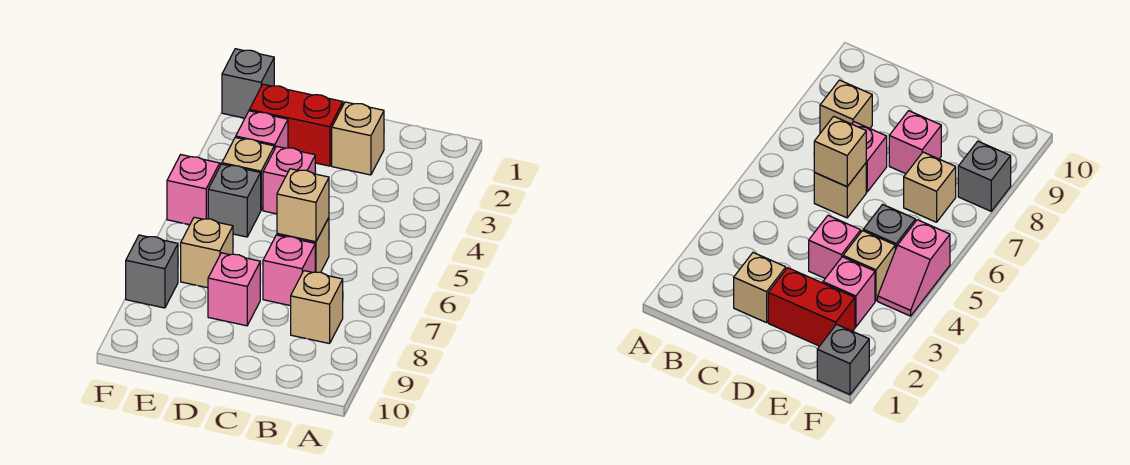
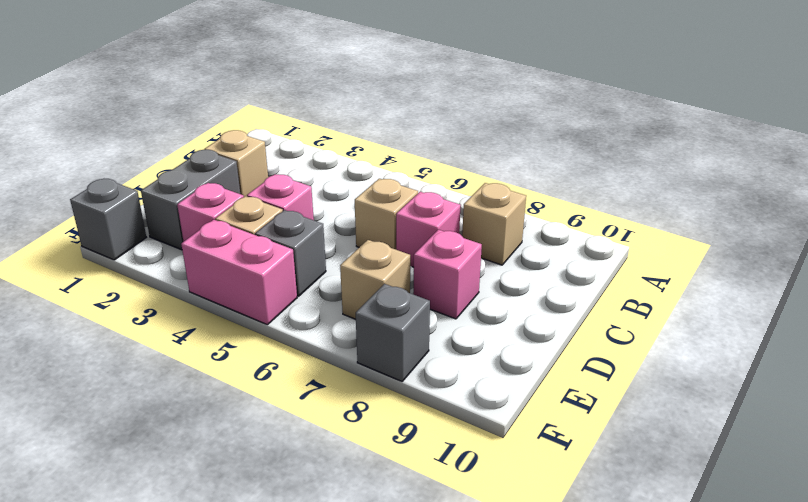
tan 1x1 brick [277,169,329,242] -> none
red 1x2 brick [249,84,343,166] -> grey 1x2 brick [141,150,240,250]
pink 1x2 slope [167,155,221,225] -> pink 1x2 brick [181,220,297,325]

